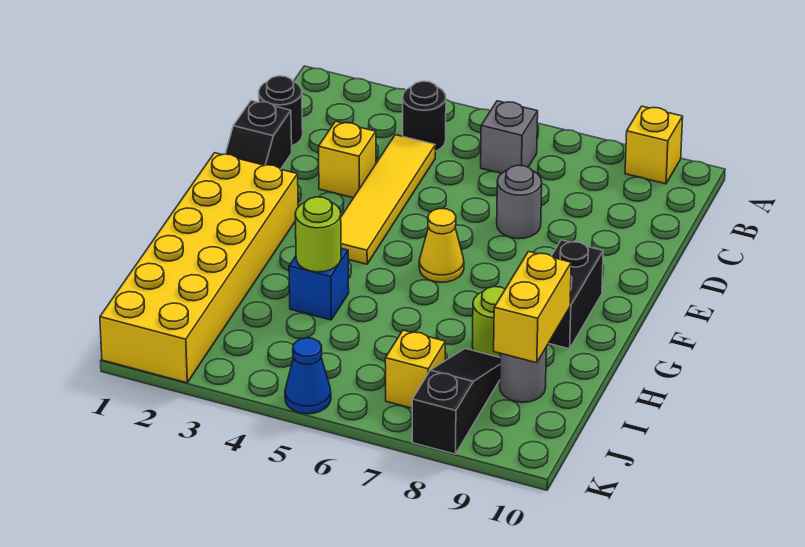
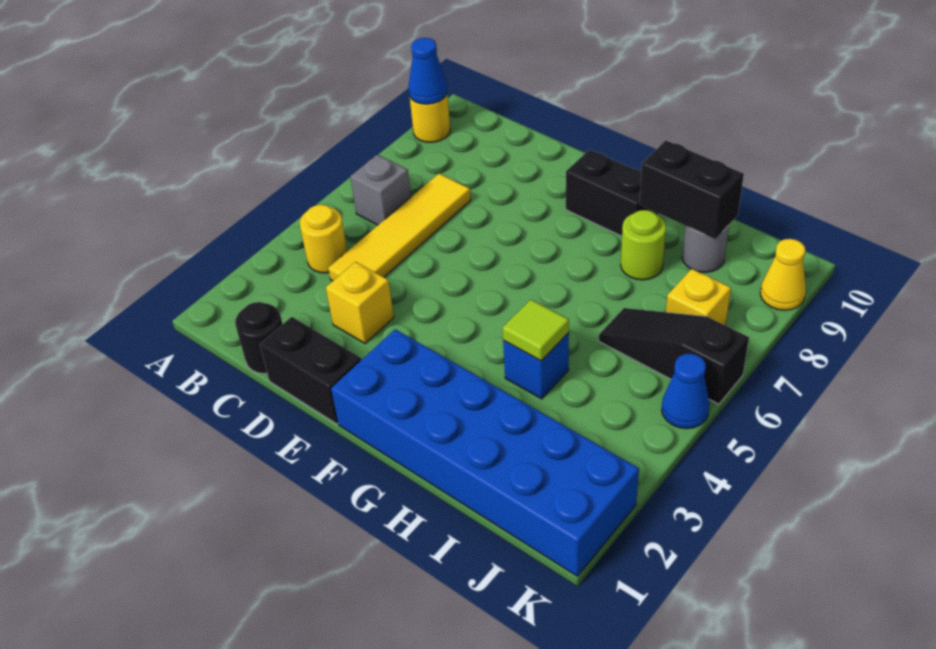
yellow 1x1 brick [625,106,683,184] -> yellow 1x1 round brick [410,95,450,142]
none -> blue 1x1 cone [408,38,447,104]
black 1x1 round brick [403,81,446,151] -> yellow 1x1 round brick [300,205,347,273]
yellow 1x4 tile [341,135,435,264] -> yellow 1x4 tile turned to [328,174,471,281]
black 1x2 slope [225,101,292,169] -> black 1x2 brick [260,317,361,424]
grey 1x1 round brick [497,165,542,239] -> none
yellow 2x6 brick [100,153,298,383] -> blue 2x6 brick [331,329,639,576]
yellow 1x1 cone [419,209,464,282] -> yellow 1x1 cone moved to [760,239,806,310]
lime 1x1 round brick [295,197,341,272] -> lime 1x1 tile [503,300,569,361]
yellow 1x2 brick [494,252,571,363] -> black 1x2 brick [639,140,744,239]
black 1x3 slope [412,349,500,454] -> black 1x3 slope moved to [599,308,749,404]

